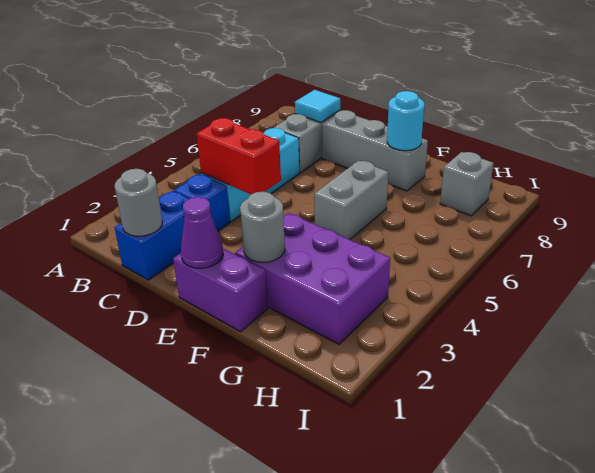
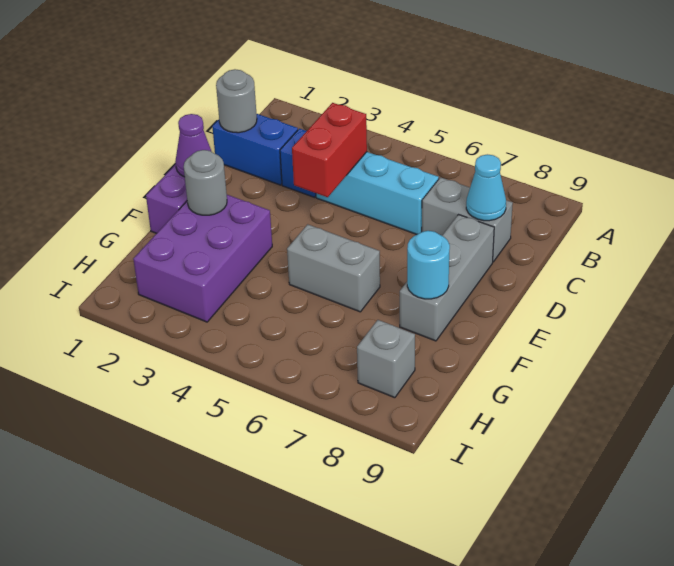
cyan 1x1 tile [295,90,340,123] -> cyan 1x1 cone [466,154,506,221]

